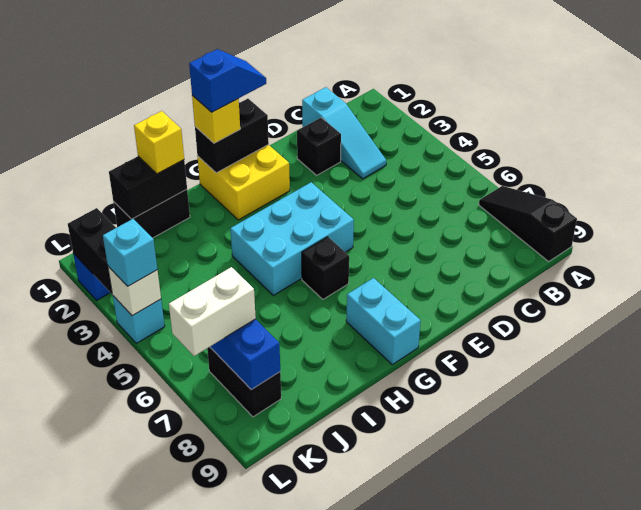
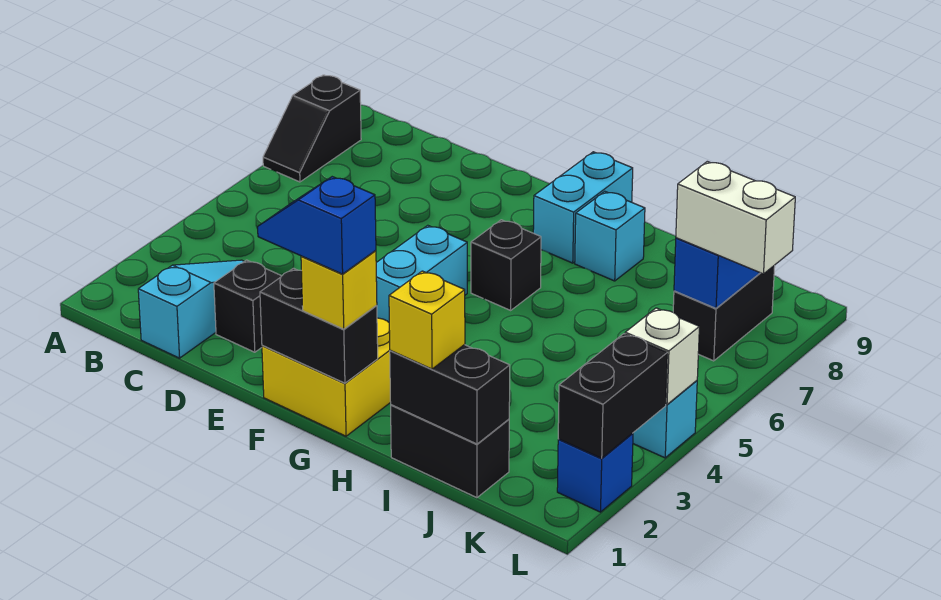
black 1x3 slope [479,186,577,261] -> black 1x2 slope [263,75,361,182]
cyan 2x3 brick [230,182,354,295] -> cyan 1x2 brick [376,225,467,322]
cyan 1x1 brick [103,219,157,286] -> cyan 1x1 brick moved to [575,191,645,281]

